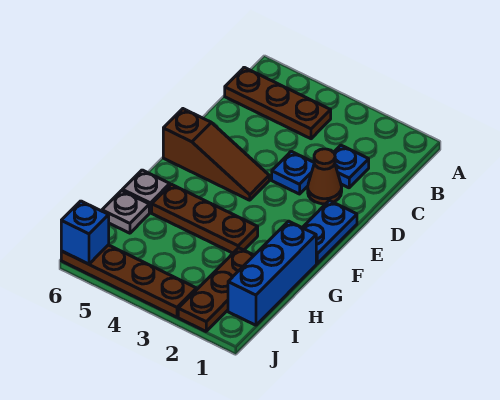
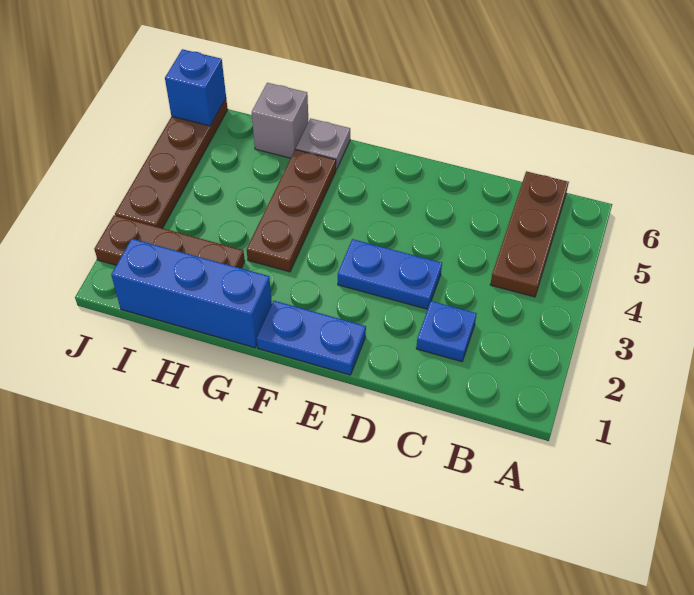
brown 1x1 cone [308,149,342,204] -> none
blue 1x1 plate [272,151,314,194] -> blue 1x2 plate [338,239,442,309]
brown 1x3 slope [163,109,269,200] -> none
grey 1x1 plate [102,191,149,233] -> grey 1x1 brick [252,83,308,158]

